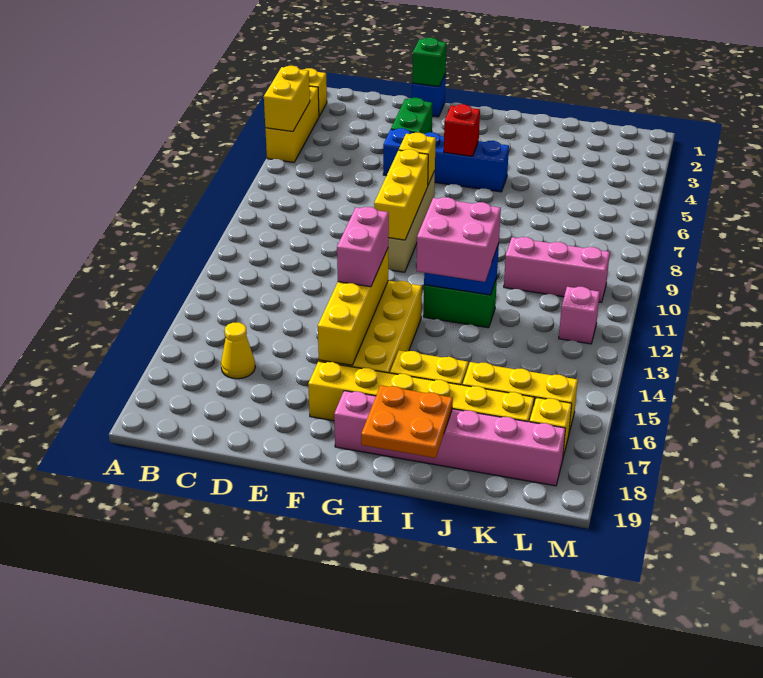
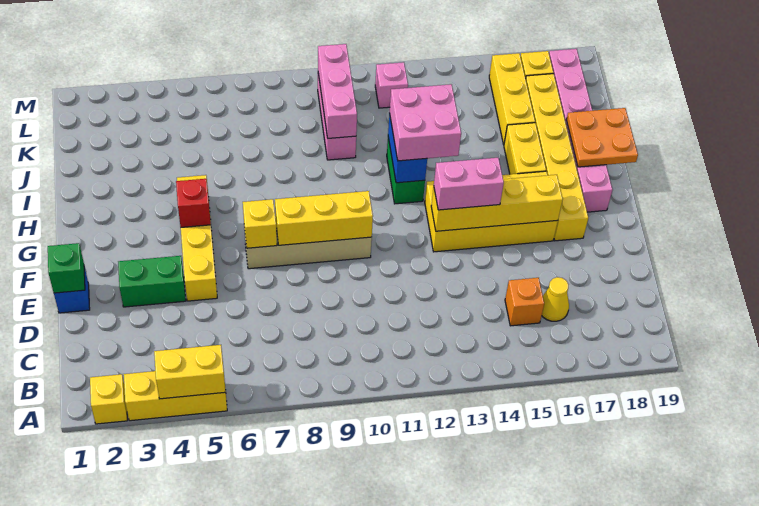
none -> orange 1x1 brick [505,278,544,326]
blue 1x4 brick [383,128,509,192] -> yellow 1x4 brick [177,175,217,301]
none -> pink 1x3 brick [318,44,357,138]

